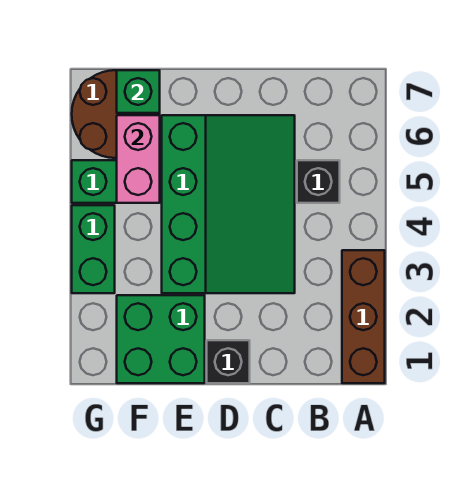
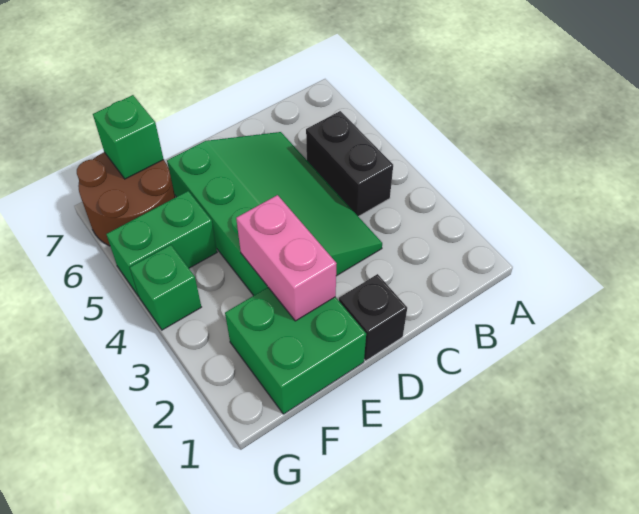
brown 1x3 brick [342,250,385,383] -> none
black 1x1 brick [297,160,340,203] -> black 1x2 brick [306,111,393,217]
pink 1x2 brick [117,115,160,203] -> pink 1x2 brick moved to [236,195,337,321]
green 1x2 brick [72,205,115,293] -> green 1x1 brick [130,245,201,330]

